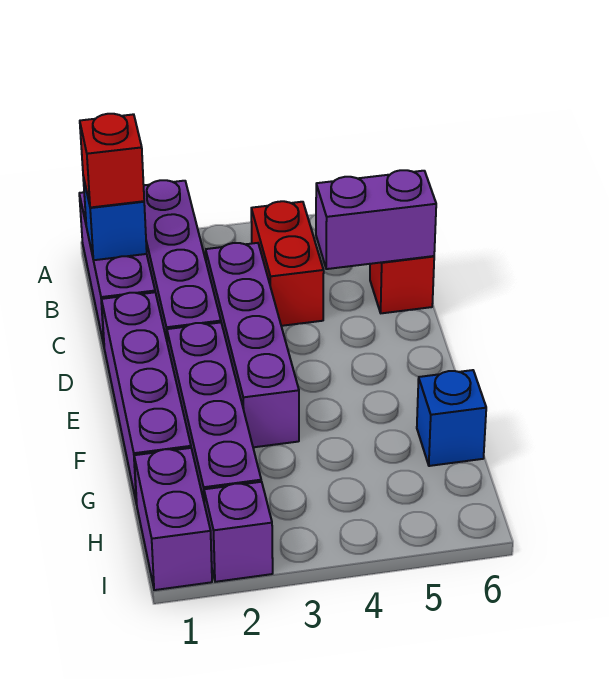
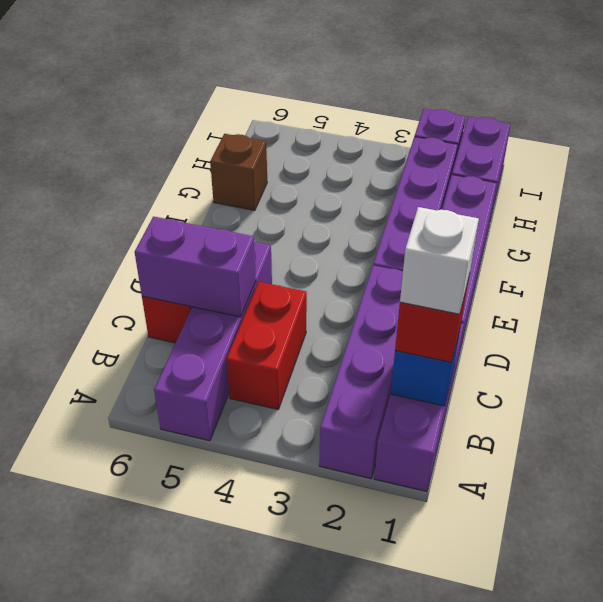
none -> white 1x1 brick [400,207,479,314]
purple 1x4 brick [206,243,299,447] -> purple 1x4 brick moved to [154,242,272,441]
blue 1x1 brick [417,370,486,466] -> brown 1x1 brick [210,134,267,210]

